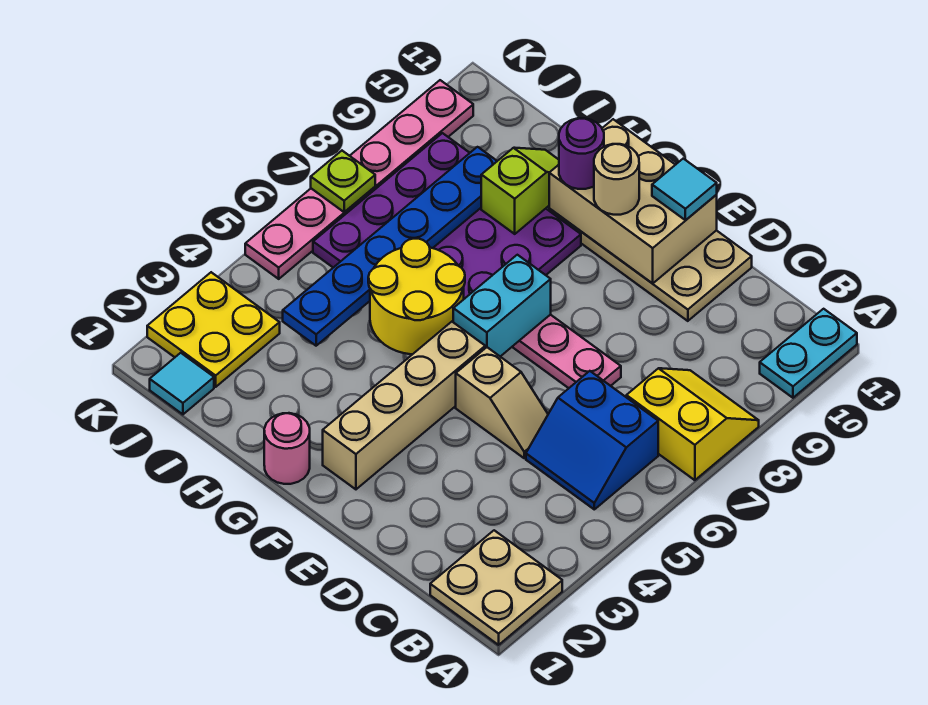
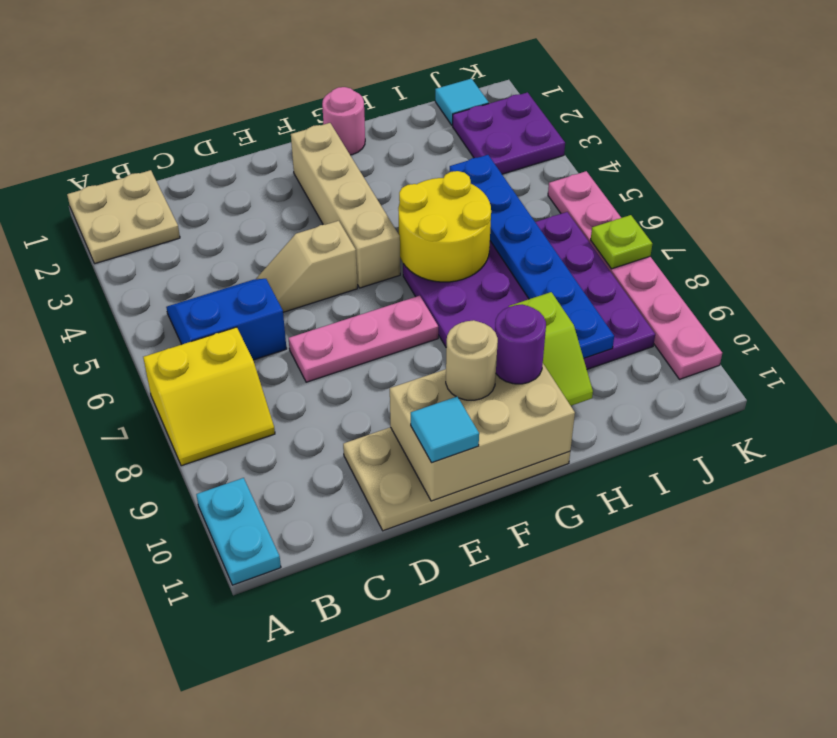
cyan 1x2 brick [453,255,551,356] -> none
yellow 2x2 plate [147,272,280,387] -> purple 2x2 plate [453,92,565,174]

